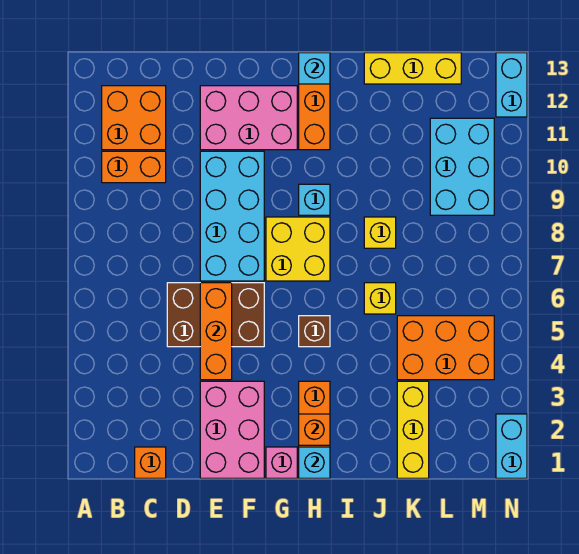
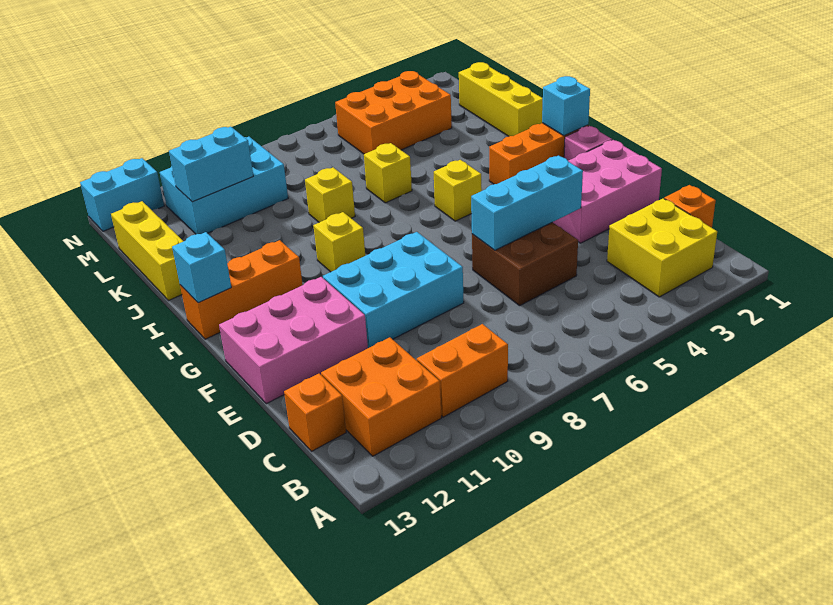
orange 1x2 brick [102,151,166,183] -> orange 1x2 brick turned to [417,324,508,417]
brown 2x3 brick [167,283,264,347] -> brown 2x2 brick [472,222,578,306]
orange 1x3 brick [200,283,232,380] -> cyan 1x3 brick [471,156,583,250]
cyan 2x4 brick [200,151,264,281] -> cyan 2x3 brick [323,232,464,348]
pink 2x3 brick [200,86,297,150] -> pink 2x3 brick turned to [219,277,368,404]
yellow 2x2 brick [266,217,330,281] -> yellow 2x2 brick moved to [607,198,717,297]
orange 1x1 brick [299,414,330,445] -> orange 1x1 brick moved to [284,374,346,451]
brown 1x1 brick [299,316,330,347] -> yellow 1x1 brick [434,160,482,221]
cyan 1x1 brick [299,184,330,215] -> yellow 1x1 brick [313,212,365,272]
yellow 1x3 brick [397,381,429,478] -> yellow 1x3 brick turned to [459,62,543,136]
orange 2x3 brick [397,316,494,380] -> orange 2x3 brick turned to [335,71,452,154]
cyan 1x2 brick [496,414,527,478] -> cyan 1x2 brick moved to [169,127,253,202]

